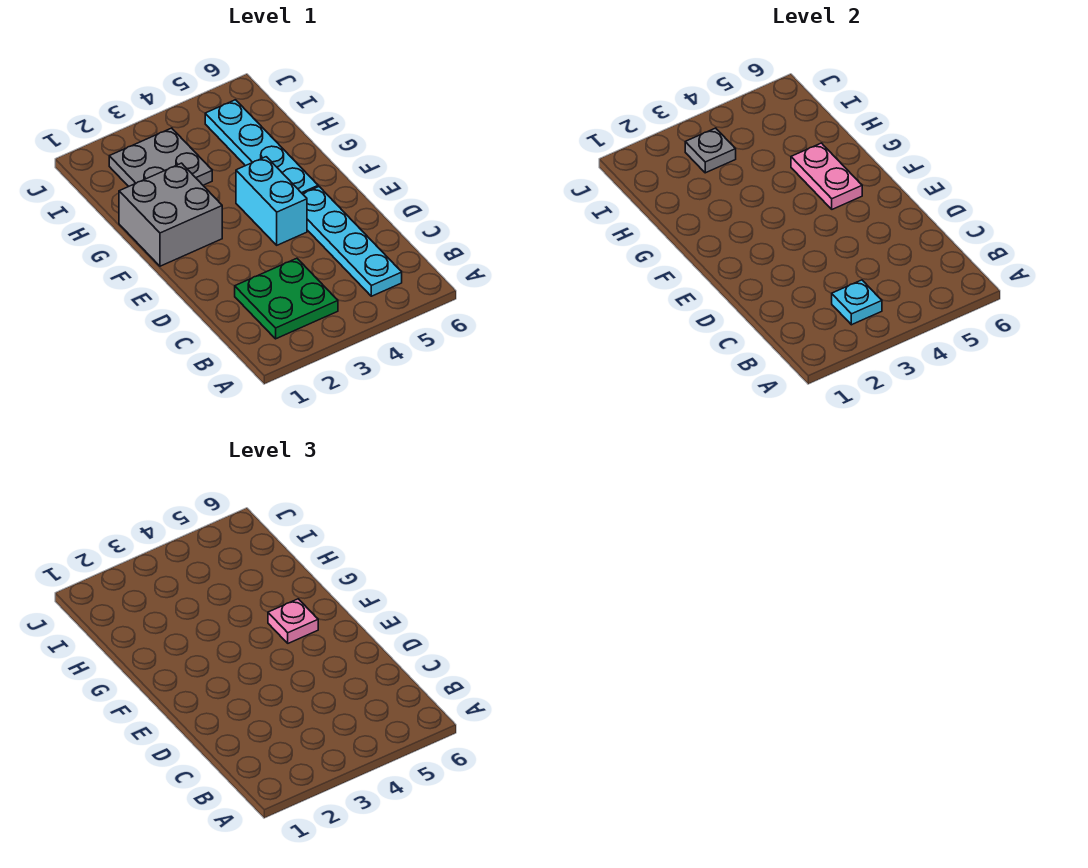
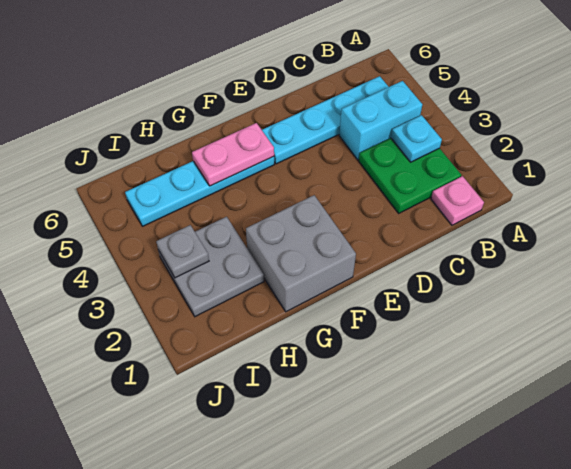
cyan 1x2 brick [236,157,307,245] -> cyan 1x2 brick moved to [339,81,422,160]
pink 1x1 plate [268,599,318,643] -> pink 1x1 plate moved to [431,176,484,225]

